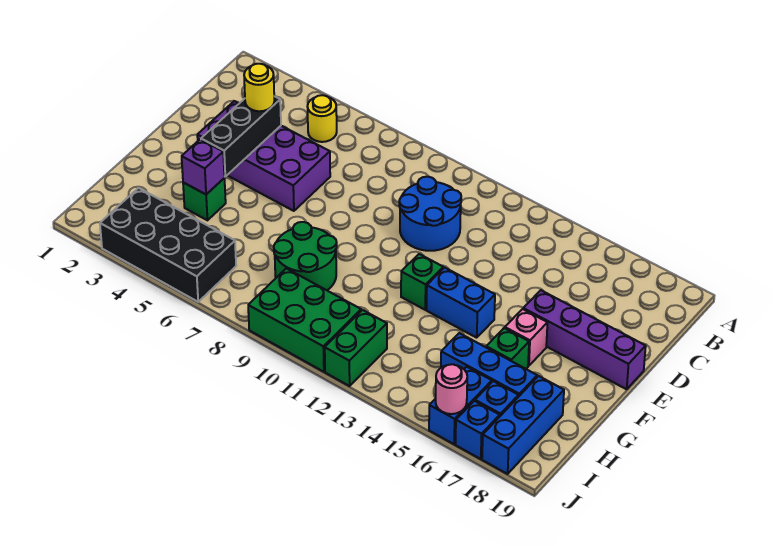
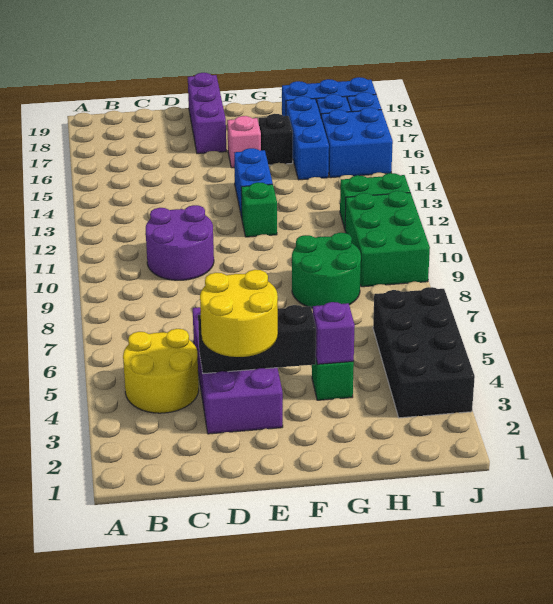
yellow 1x1 round brick [307,95,337,142] -> yellow 2x2 round brick [123,329,199,413]
blue 2x2 round brick [399,177,461,251] -> purple 2x2 round brick [146,205,214,280]
yellow 1x1 round brick [244,64,274,111] -> yellow 2x2 round brick [200,270,278,357]
purple 1x4 brick [523,290,646,389] -> purple 1x3 brick [188,73,226,154]
green 1x1 brick [486,328,529,369] -> black 1x1 brick [259,114,293,165]
blue 1x2 brick [429,367,492,444] -> blue 2x2 brick [321,108,393,178]
pink 1x1 round brick [436,364,467,414] -> none

